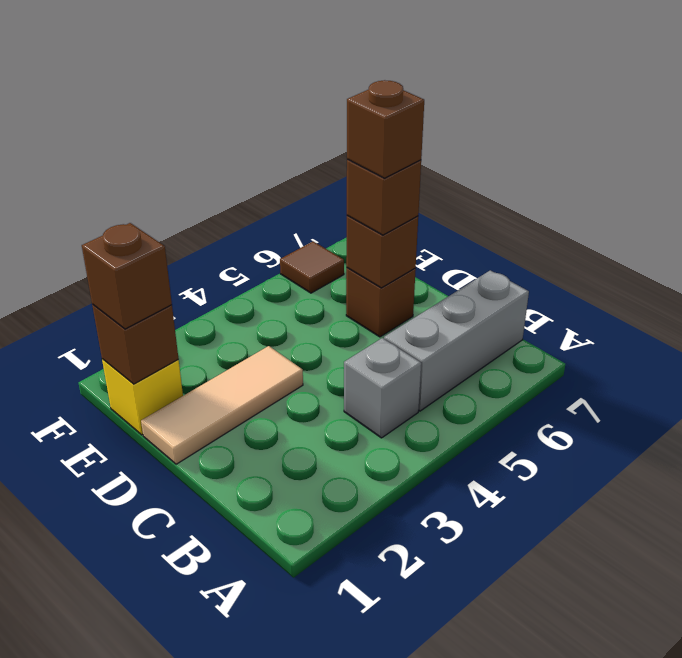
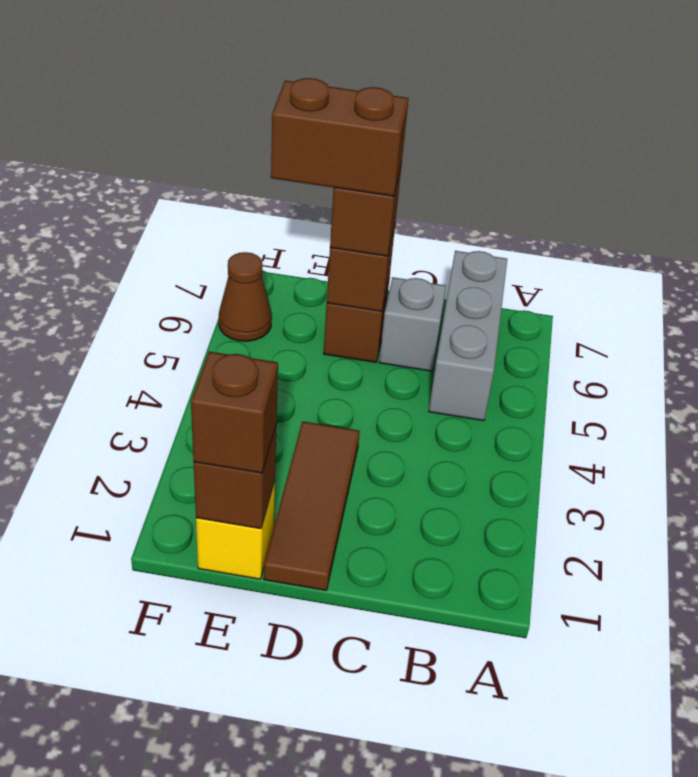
grey 1x1 brick [344,338,421,438] -> grey 1x1 brick moved to [379,277,446,371]
tan 1x3 tile [141,346,303,464] -> brown 1x3 tile [264,421,360,591]
brown 1x1 brick [347,80,424,178] -> brown 1x2 brick [271,78,409,196]
brown 1x1 tile [280,241,344,293] -> brown 1x1 cone [219,252,272,341]

